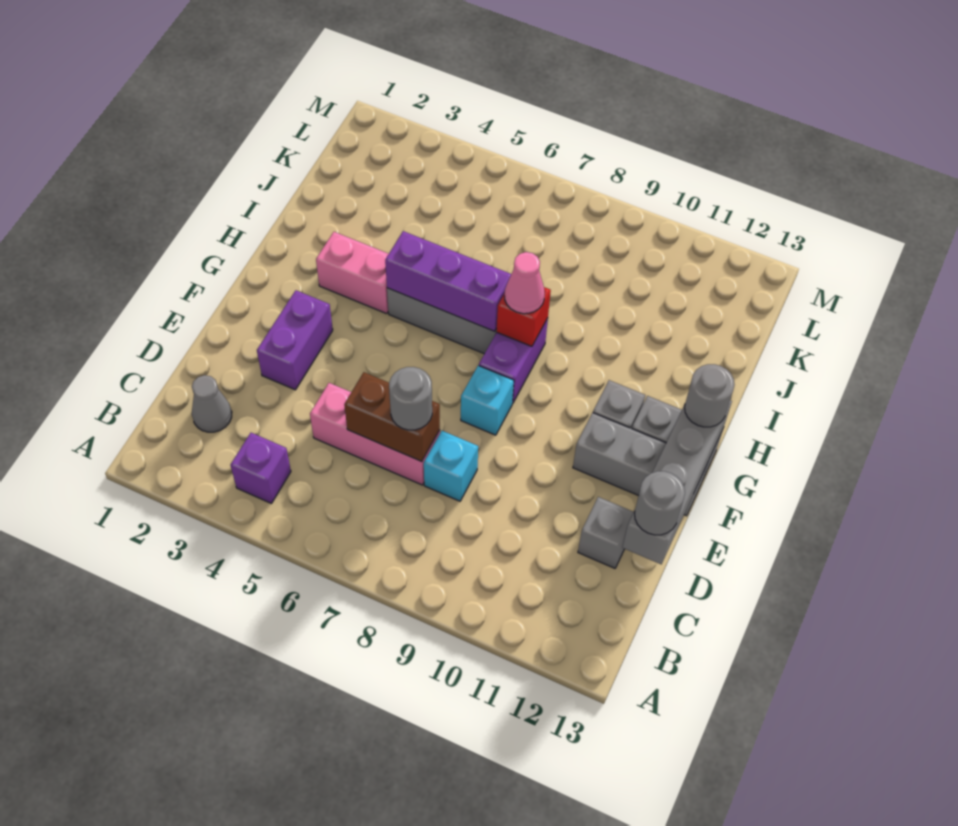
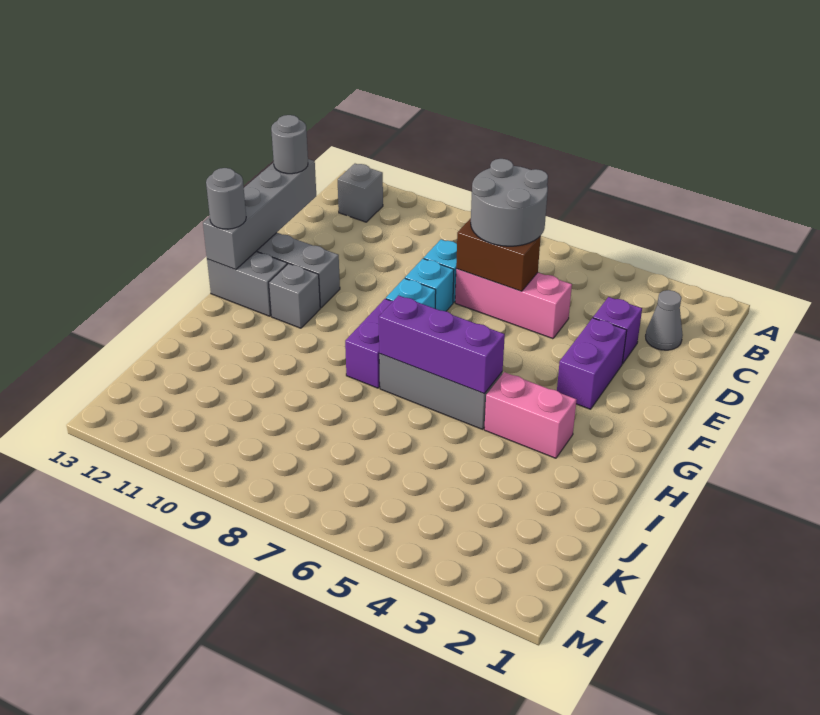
purple 1x1 brick [230,433,291,503] -> purple 1x1 brick moved to [593,297,642,364]
grey 1x1 round brick [389,367,432,430] -> grey 2x2 round brick [471,159,548,246]
grey 1x1 brick [578,497,634,568] -> grey 1x1 brick moved to [338,164,383,222]
none -> cyan 1x1 brick [405,258,454,311]
red 1x1 brick [497,287,551,346] -> none
pink 1x1 cone [505,252,545,314] -> none

